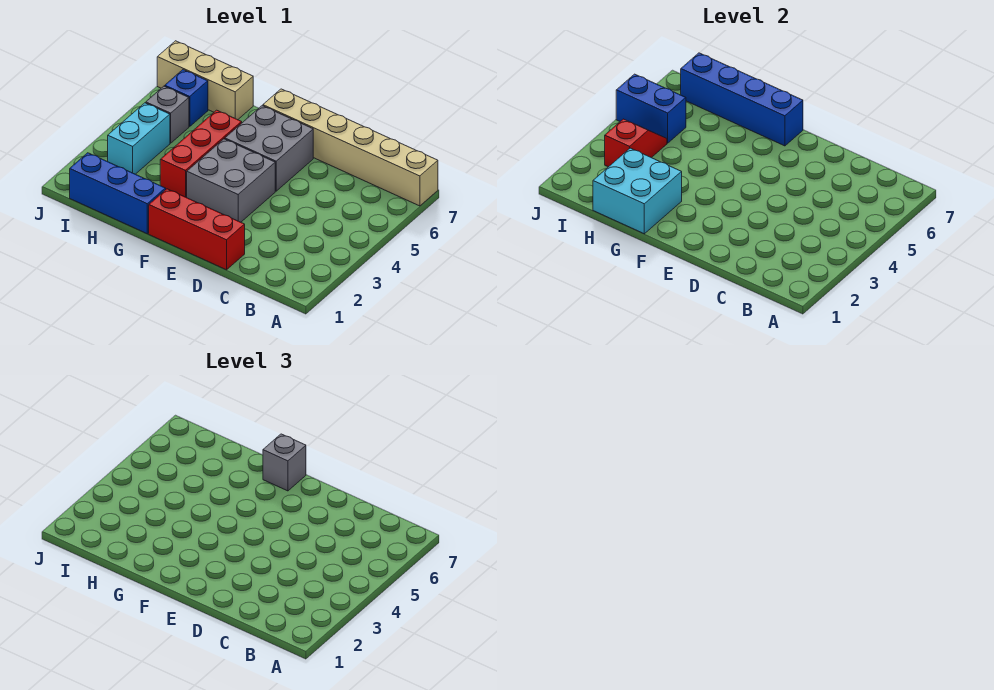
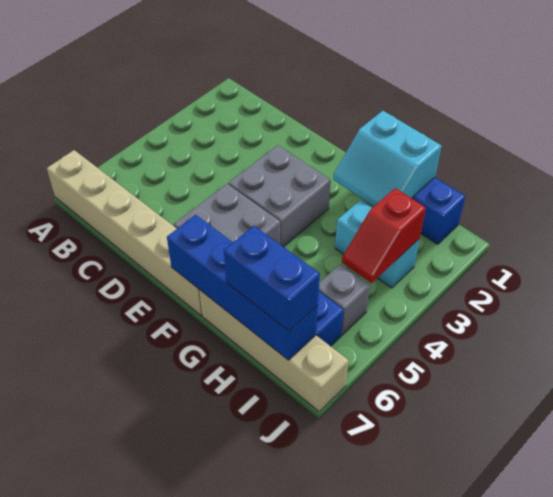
red 1x3 brick [149,189,245,270] -> none
grey 1x1 brick [263,434,306,491] -> none
cyan 2x2 brick [593,148,682,234] -> cyan 2x2 slope [333,111,441,206]
red 1x3 brick [160,110,242,197] -> none
tan 1x3 brick [157,41,253,120] -> tan 1x4 brick [199,290,349,412]
cyan 1x2 brick [108,103,170,174] -> cyan 1x2 brick turned to [335,200,420,288]
blue 1x2 brick [616,74,686,143] -> blue 1x2 brick moved to [224,226,320,331]

